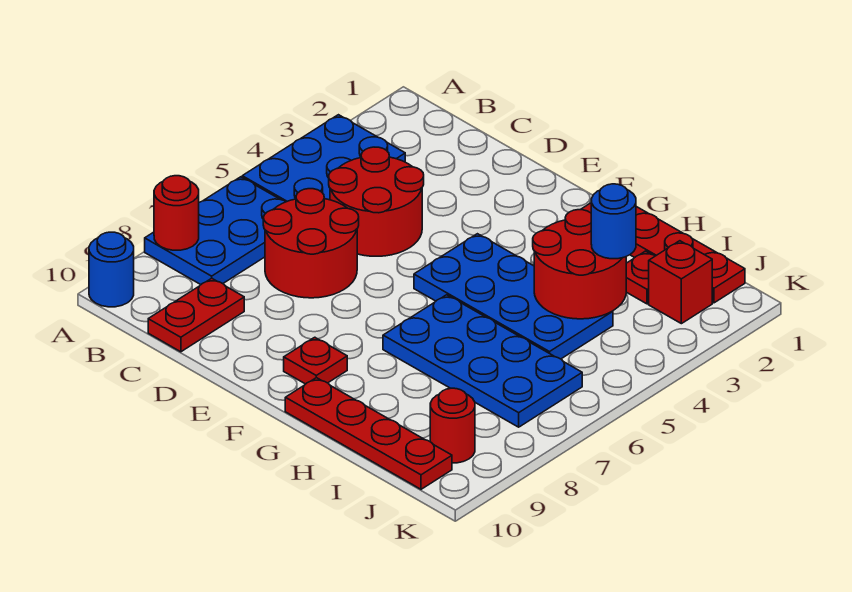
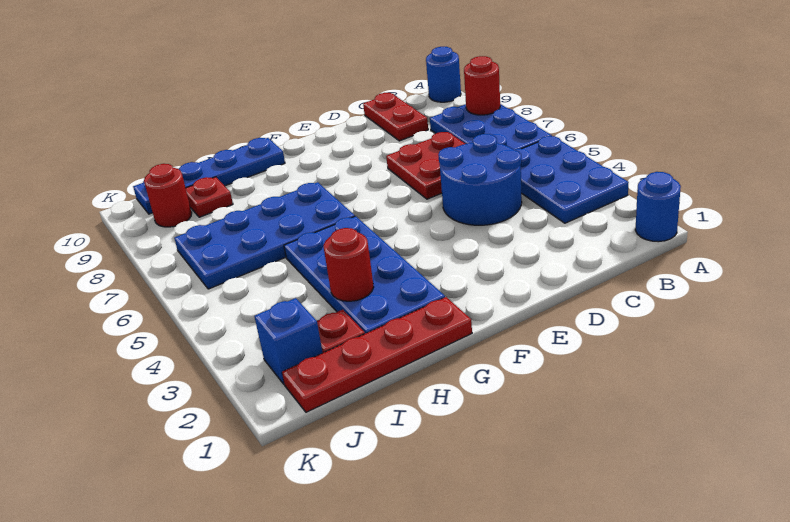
red 2x2 round brick [329,147,424,256] -> blue 2x2 round brick [438,134,522,225]
red 2x2 round brick [263,189,359,298] -> red 2x2 plate [386,132,465,199]
blue 2x4 plate [414,234,613,359] -> blue 2x4 plate turned to [284,216,445,334]
red 1x1 plate [284,337,347,384] -> red 1x1 plate moved to [186,177,233,217]
red 1x4 plate [285,378,452,489] -> blue 1x4 plate [133,138,285,214]
red 2x2 round brick [533,210,626,319] -> red 1x1 round brick [324,228,374,301]
blue 1x1 round brick [591,184,636,259] -> blue 1x1 round brick moved to [635,172,681,242]
red 1x1 brick [649,241,712,324] -> blue 1x1 brick [254,298,323,384]

